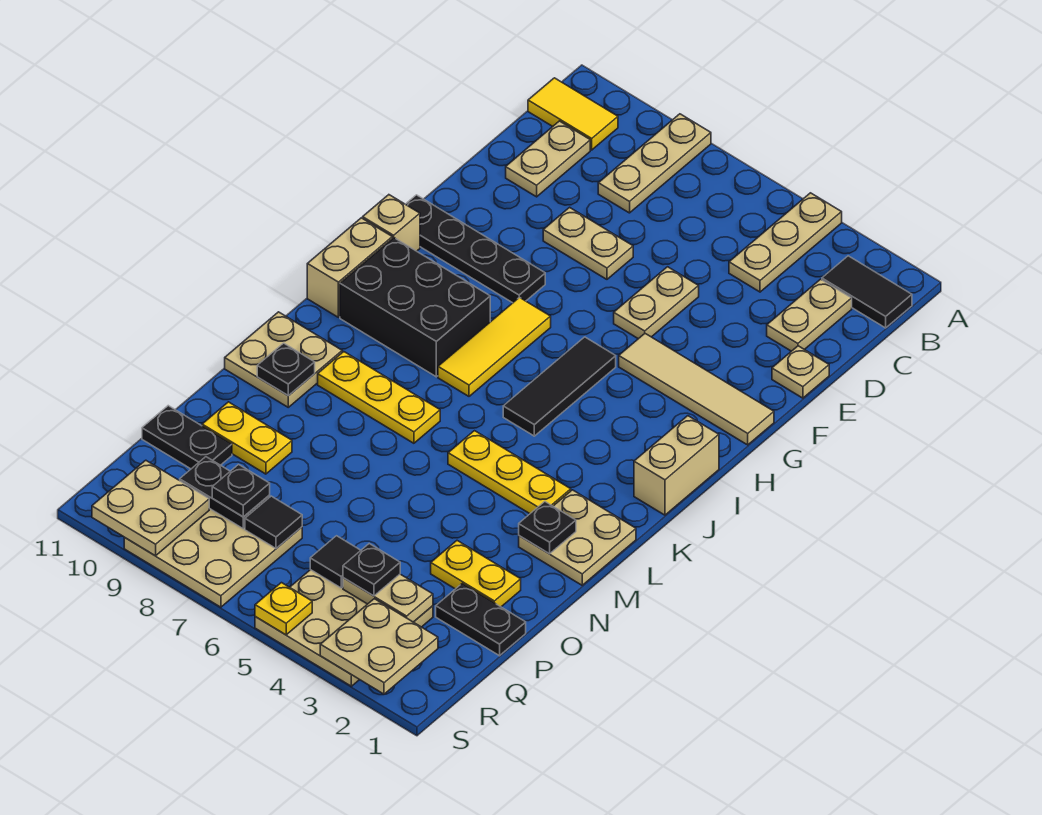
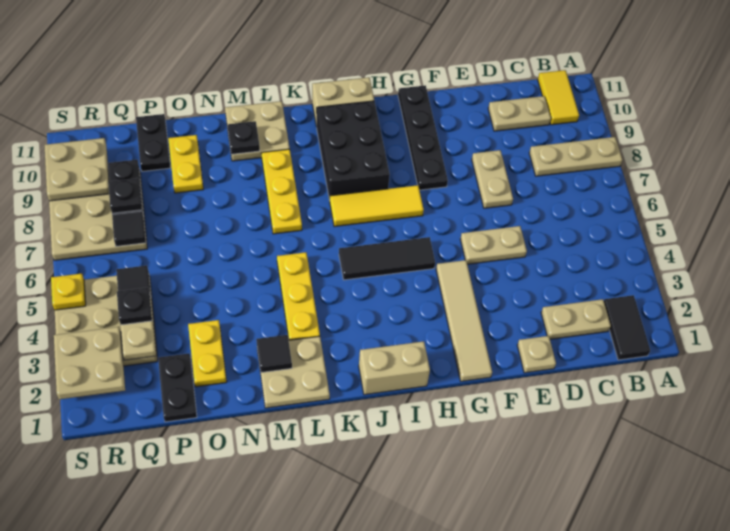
tan 1x3 plate [729,193,842,292] -> none
tan 1x1 brick [363,195,420,251] -> none
black 1x1 plate [519,502,576,554] -> black 1x1 tile [256,335,292,372]

